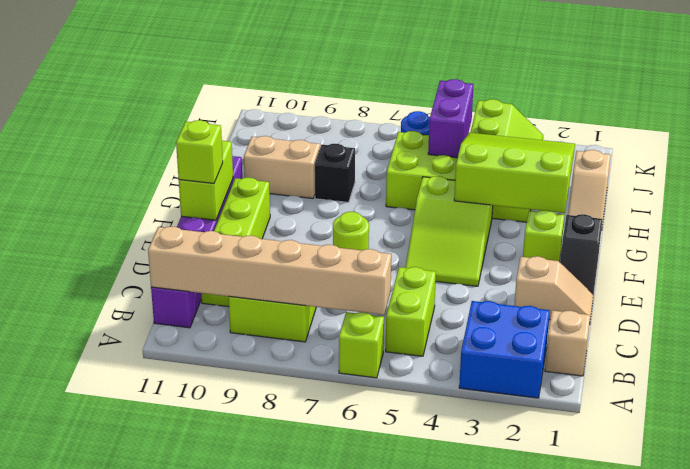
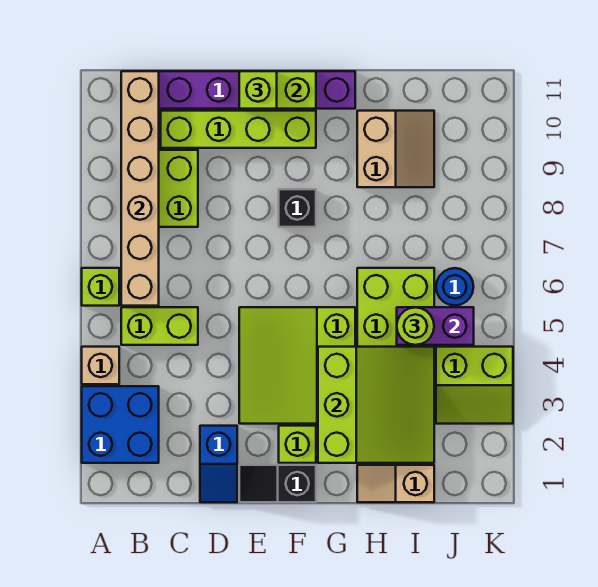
tan 1x1 brick [545,310,590,376] -> tan 1x1 brick moved to [82,347,119,384]
tan 1x2 slope [514,256,593,324] -> blue 1x2 slope [200,426,237,502]
lime 2x3 slope [405,176,493,286] -> lime 3x3 slope [239,307,355,424]
lime 1x1 round brick [333,212,369,250] -> lime 1x1 round brick moved to [397,307,434,345]
black 1x1 brick [315,144,355,202] -> black 1x1 brick moved to [279,189,316,227]

